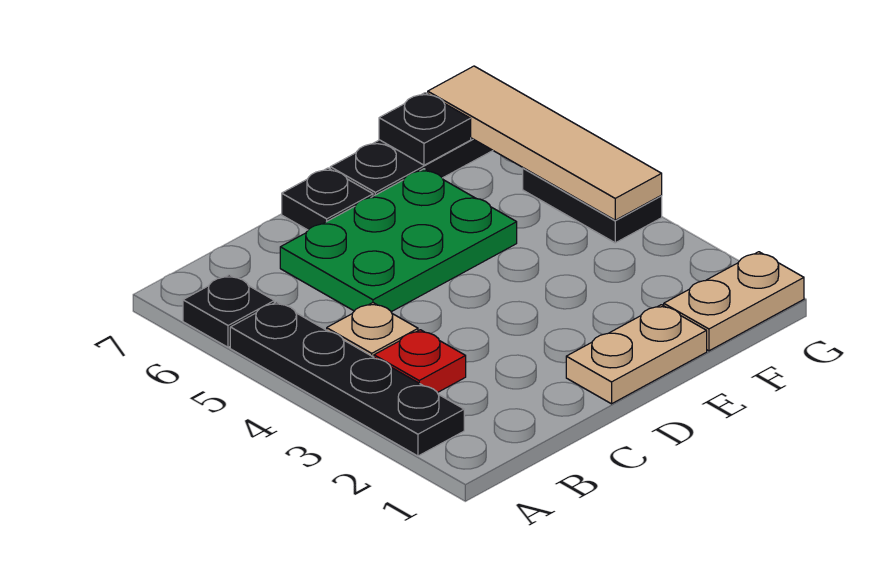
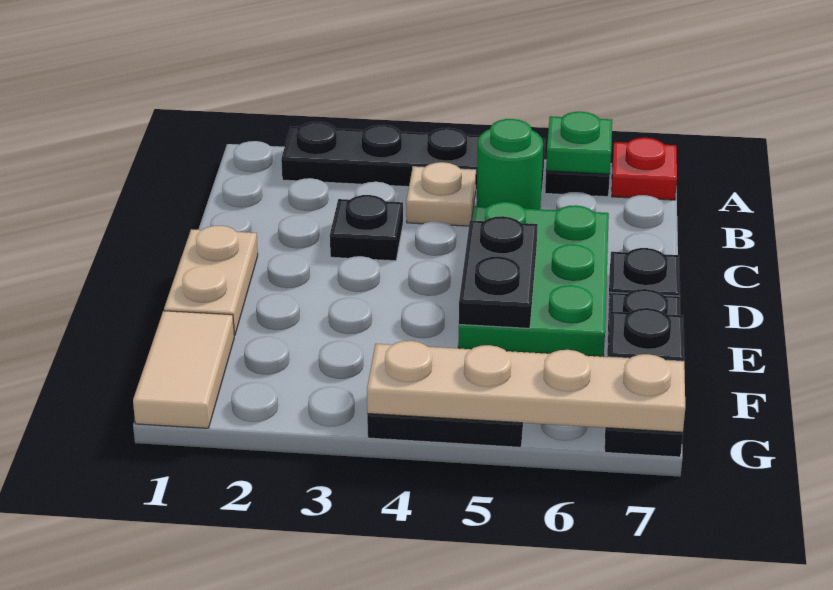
none -> green 1x1 plate [546,112,612,174]
red 1x1 plate [374,330,466,393] -> red 1x1 plate moved to [612,138,677,200]
none -> green 1x1 round brick [477,119,543,209]
none -> black 1x1 plate [330,195,403,261]
none -> black 1x2 plate [459,216,538,328]
tan 1x2 plate [664,252,804,351] -> tan 1x2 tile [133,311,234,428]
tan 1x4 tile [428,66,662,220] -> tan 1x4 plate [367,341,685,432]

